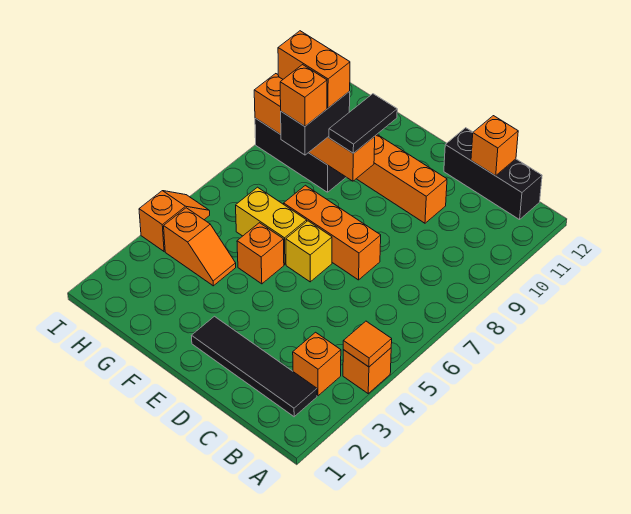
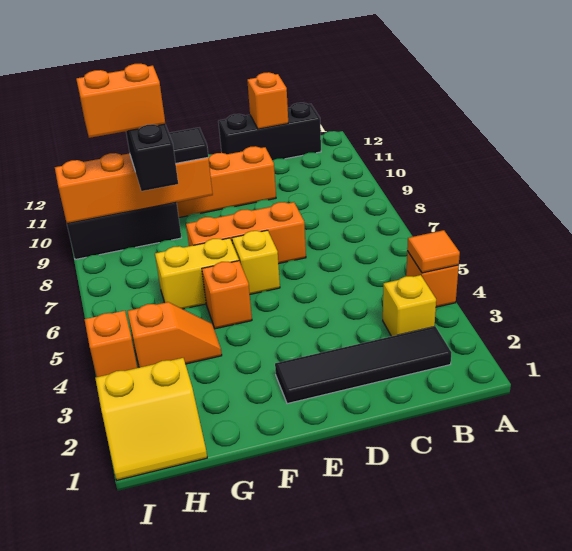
orange 1x1 brick [293,332,341,396] -> yellow 1x1 brick [383,275,436,336]
black 1x2 tile [329,94,397,153] -> black 1x1 tile [169,128,208,163]
orange 1x1 brick [280,65,327,126] -> none
none -> yellow 2x2 slope [95,358,207,480]

